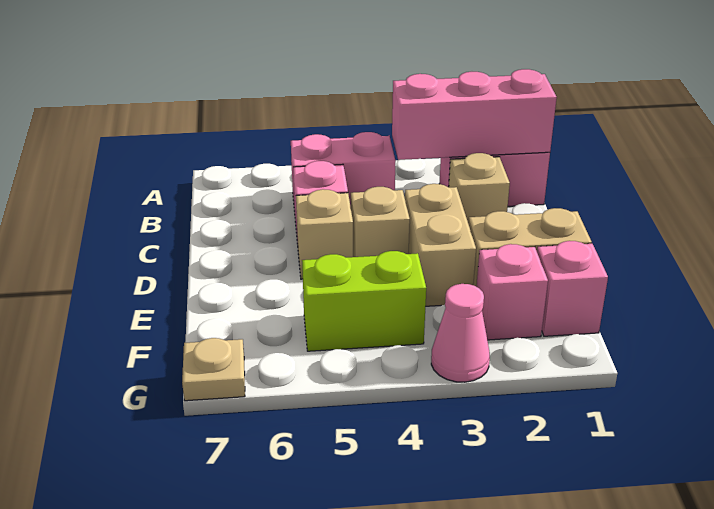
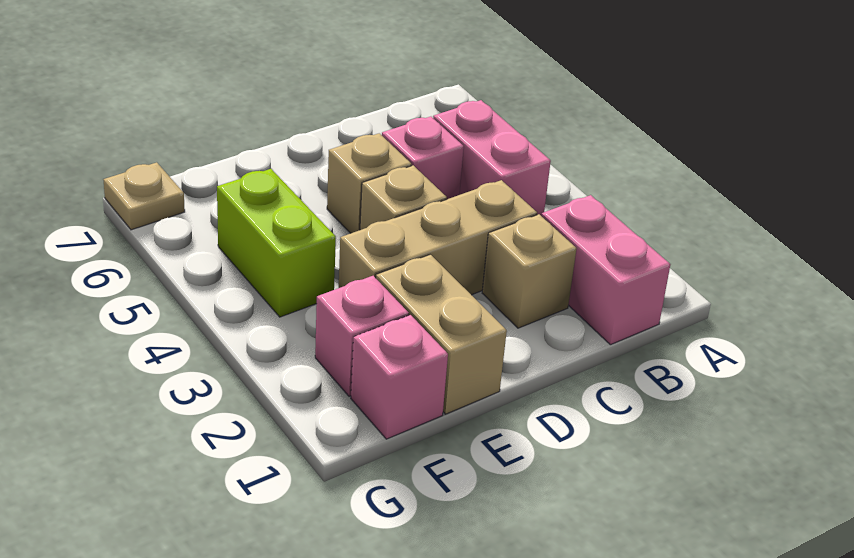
pink 1x3 brick [392,69,557,160] -> none
tan 1x2 brick [405,184,476,306] -> tan 1x3 brick [339,180,537,295]
pink 1x1 cone [431,284,490,382] -> none

